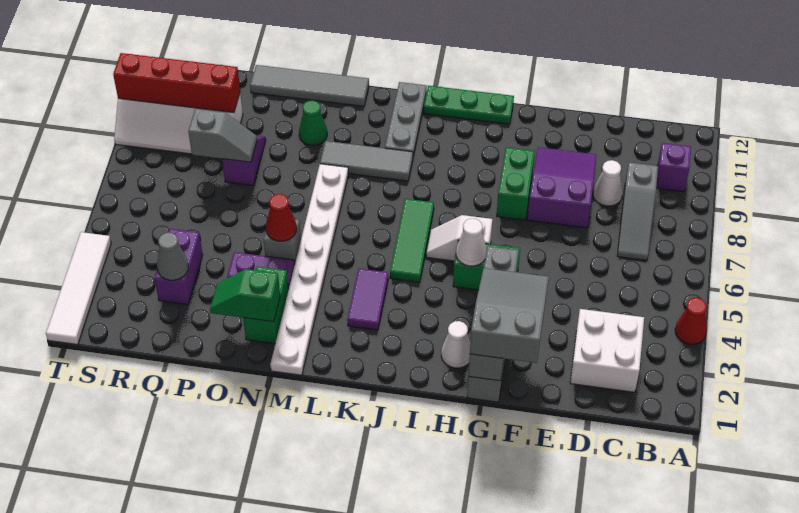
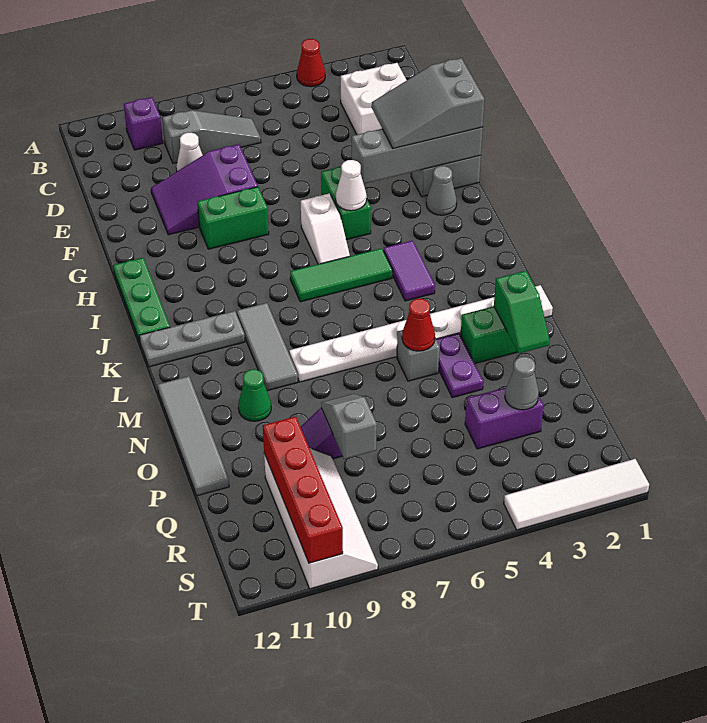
white 1x1 cone [441,321,470,368] -> grey 1x1 cone [426,166,457,215]
purple 1x2 tile [347,268,388,330] -> purple 1x2 tile turned to [383,241,435,301]

